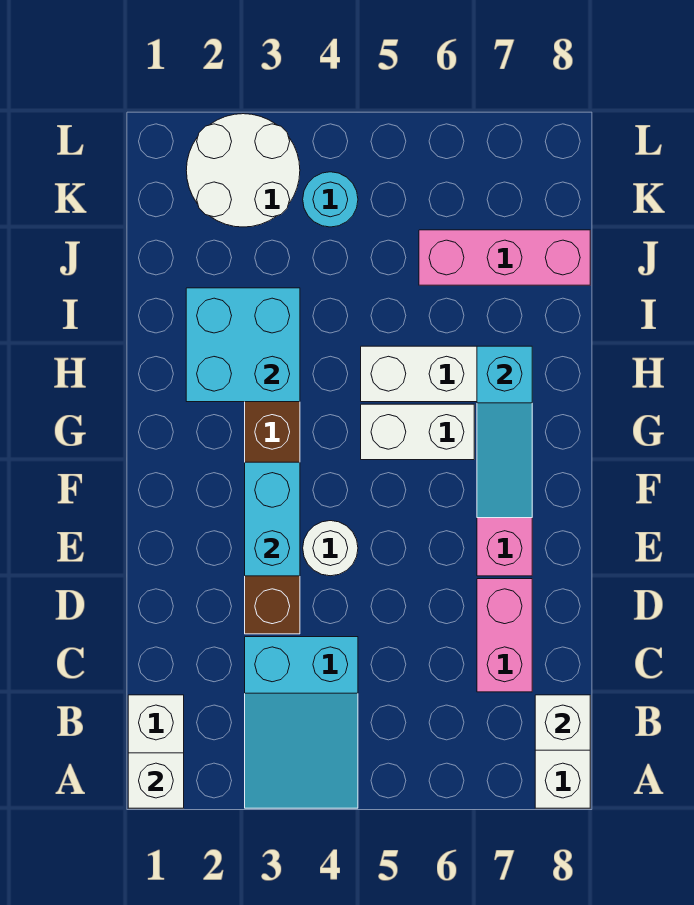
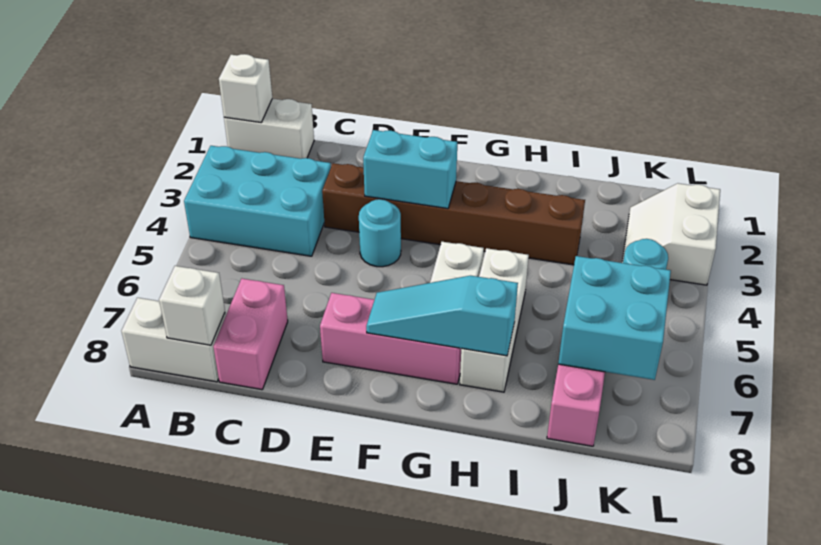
cyan 2x3 slope [245,637,358,808] -> cyan 2x3 brick [184,146,331,256]
pink 1x2 brick [477,579,532,692] -> pink 1x2 brick turned to [213,279,288,390]
white 1x1 round brick [303,521,358,576] -> cyan 1x1 round brick [359,199,401,267]
cyan 2x2 brick [186,288,300,402] -> cyan 2x2 brick moved to [558,256,671,380]
white 2x2 round brick [186,114,300,227] -> white 2x2 slope [622,183,720,285]

